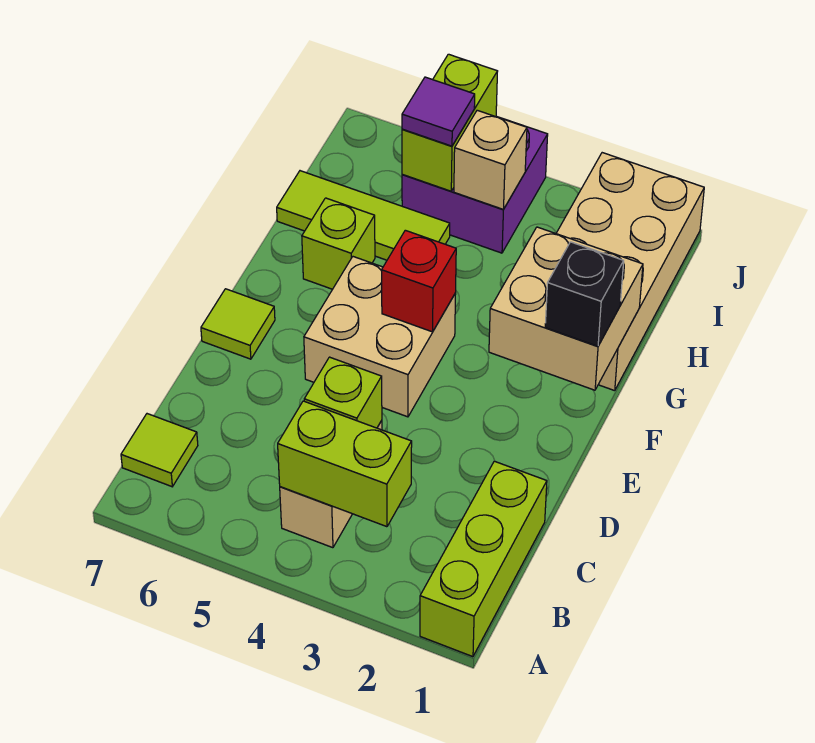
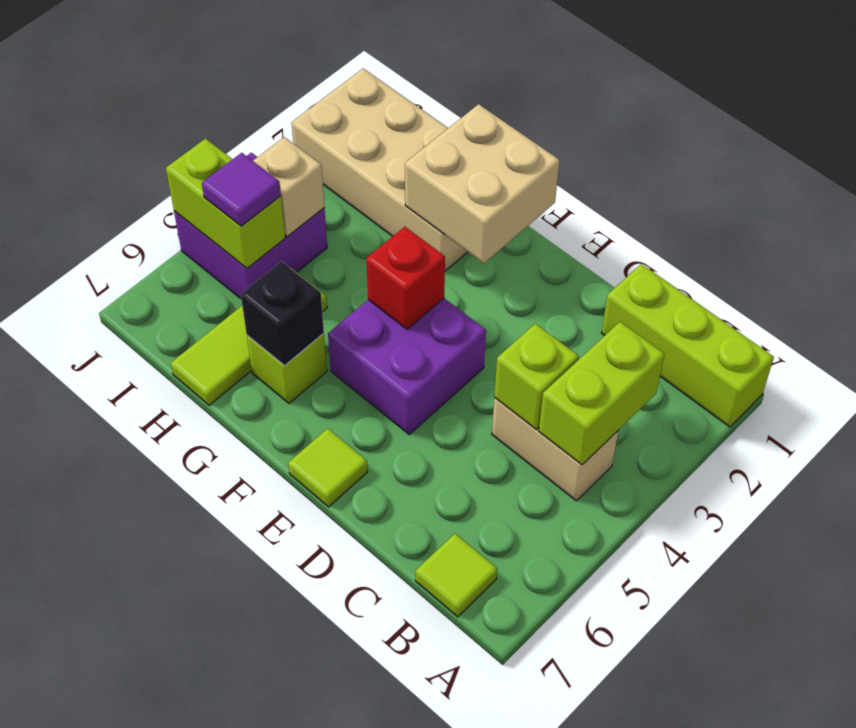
tan 2x2 brick [304,257,456,417] -> purple 2x2 brick [328,298,486,434]
black 1x1 brick [545,242,624,346] -> black 1x1 brick moved to [241,262,324,365]

